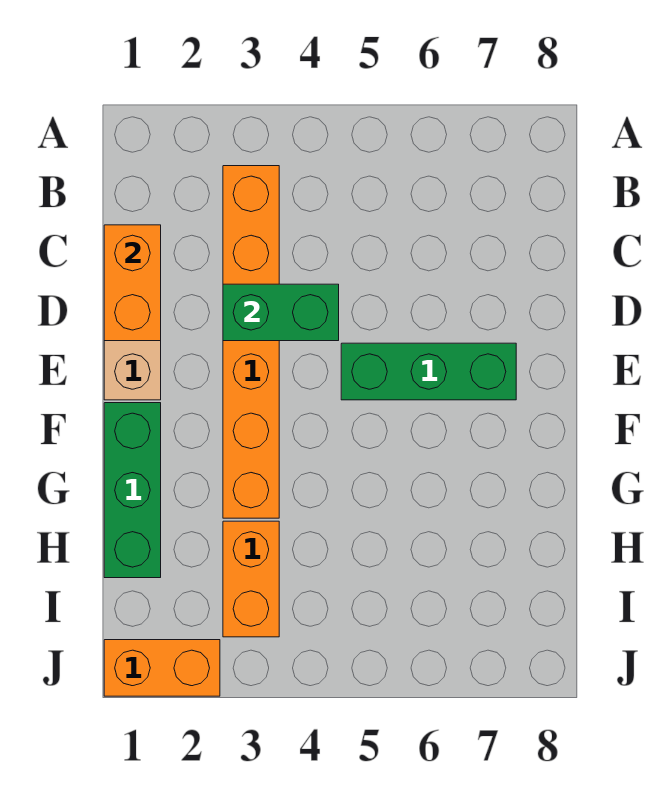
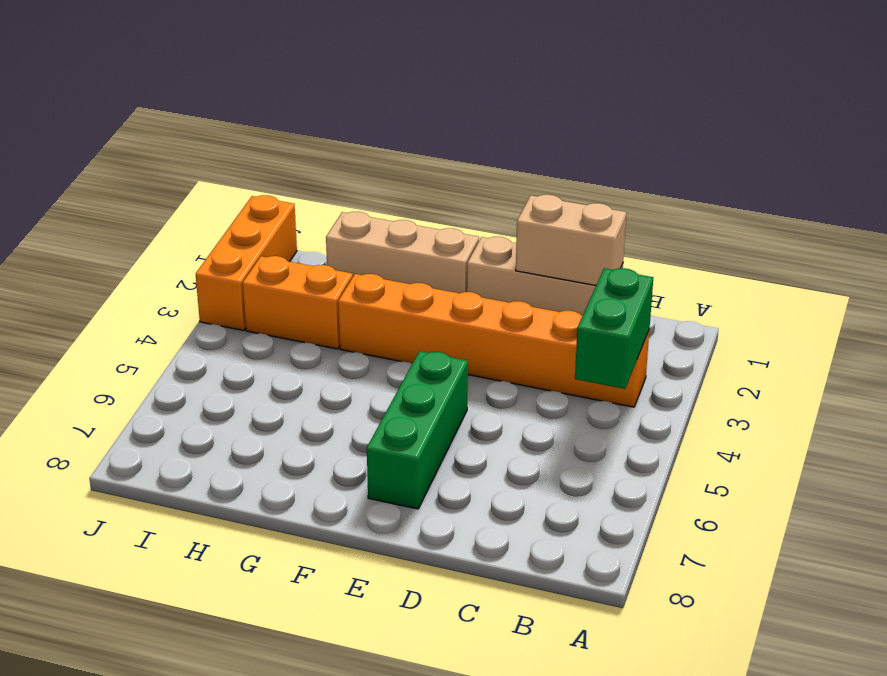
orange 1x2 brick [104,225,161,341] -> tan 1x2 brick [516,195,627,285]
green 1x2 brick [223,284,339,341] -> green 1x2 brick moved to [575,268,653,389]
green 1x3 brick [104,403,161,578] -> tan 1x3 brick [326,212,479,293]
orange 1x2 brick [104,640,220,696] -> orange 1x3 brick [196,195,297,330]

